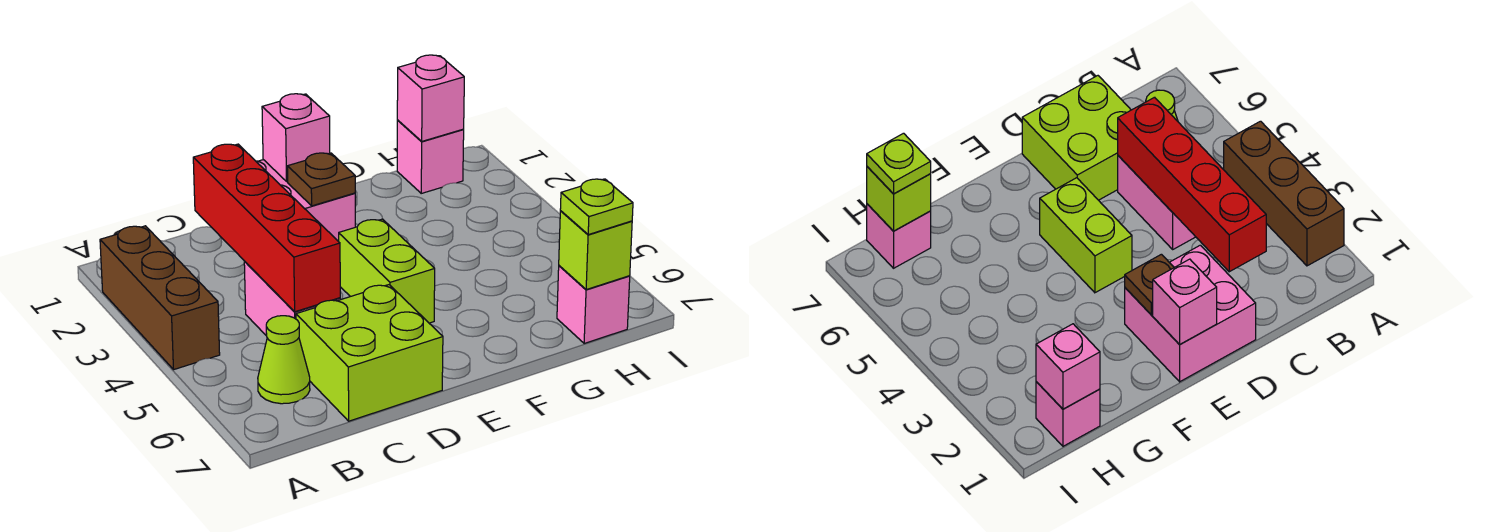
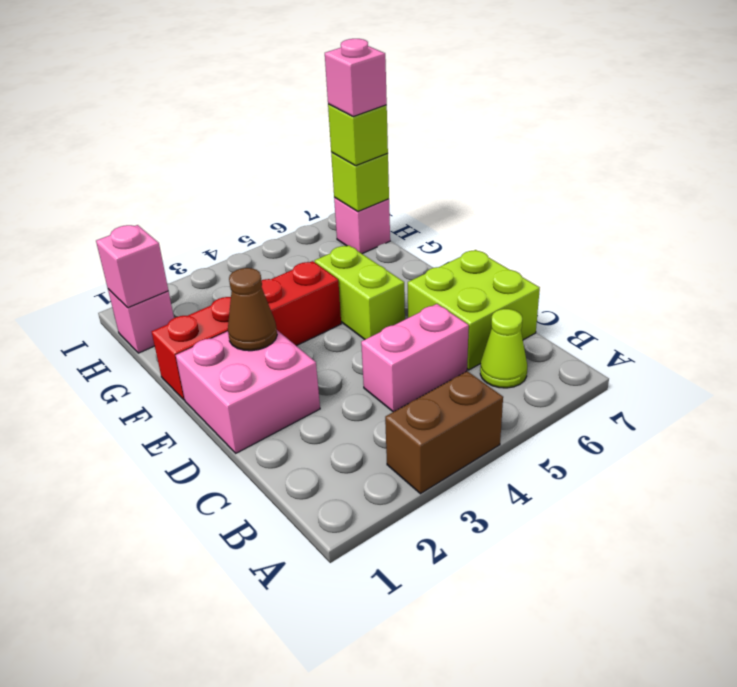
brown 1x3 brick [100,226,220,369] -> brown 1x2 brick [385,371,503,494]
red 1x4 brick [193,144,340,312] -> red 1x4 brick moved to [152,261,341,400]
pink 1x1 brick [262,94,330,182] -> pink 1x1 brick moved to [325,39,387,117]
brown 1x1 plate [287,153,355,206] -> brown 1x1 cone [228,268,277,351]
lime 1x2 brick [339,219,435,323] -> lime 1x2 brick turned to [315,245,405,339]
lime 1x1 plate [560,179,633,235] -> lime 1x1 brick [328,104,388,166]

